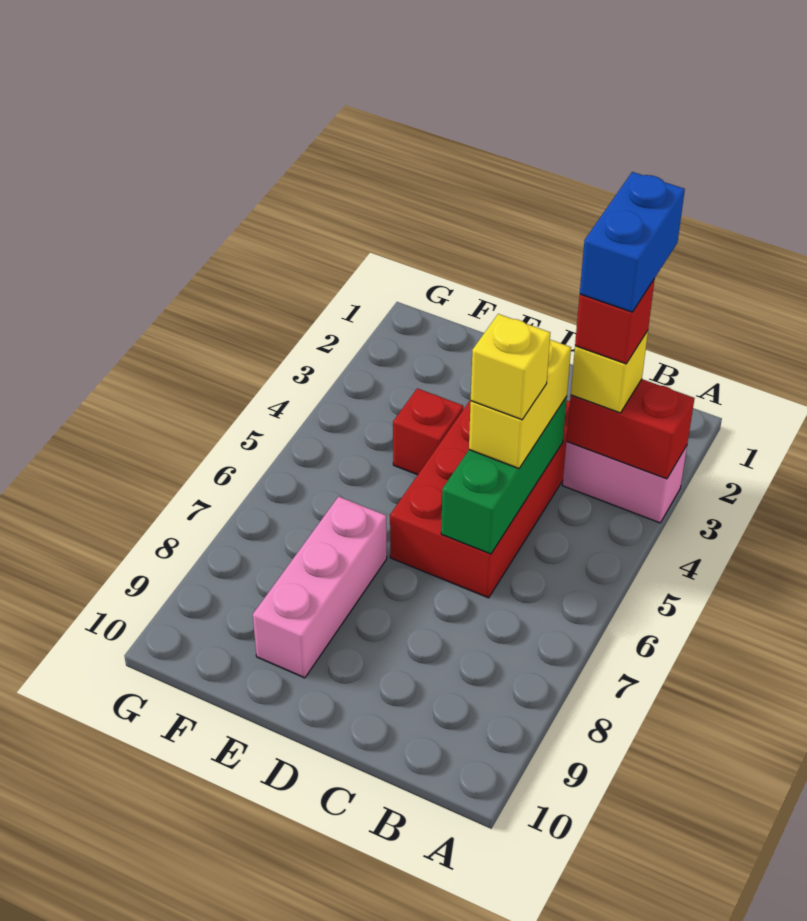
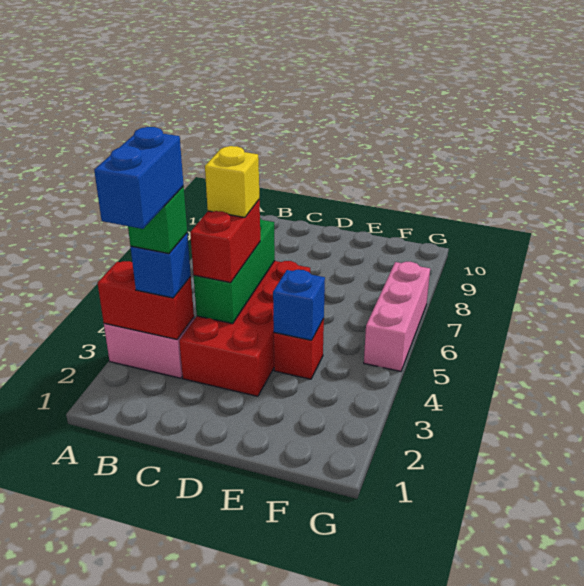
yellow 1x1 brick [571,331,648,413] -> blue 1x1 brick [131,233,191,298]
red 1x1 brick [575,279,655,364] -> green 1x1 brick [128,186,187,254]
yellow 1x2 brick [469,340,571,468] -> red 1x2 brick [190,200,260,283]
none -> blue 1x1 brick [273,270,325,340]
pink 1x3 brick [253,496,387,678] -> pink 1x3 brick moved to [364,262,430,371]

